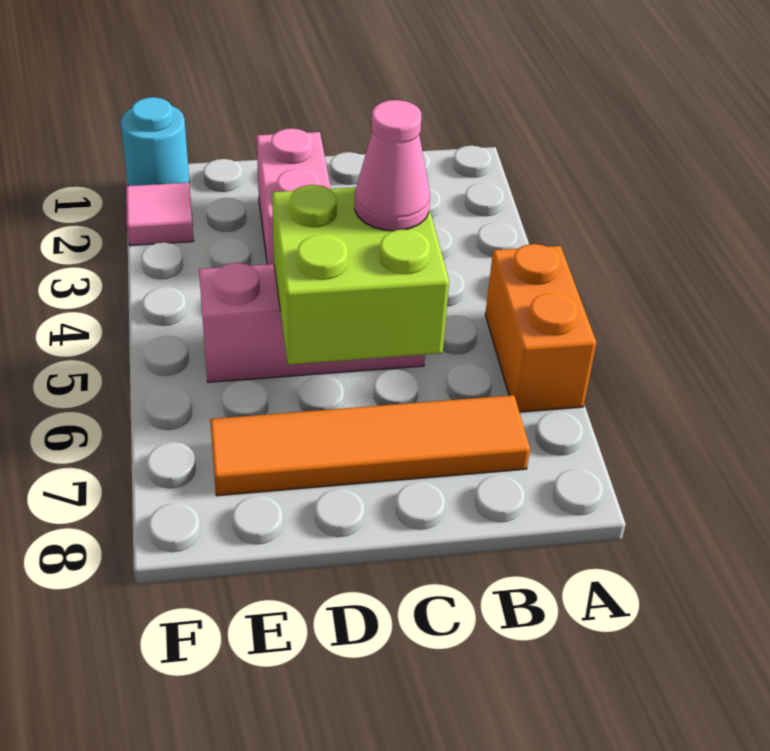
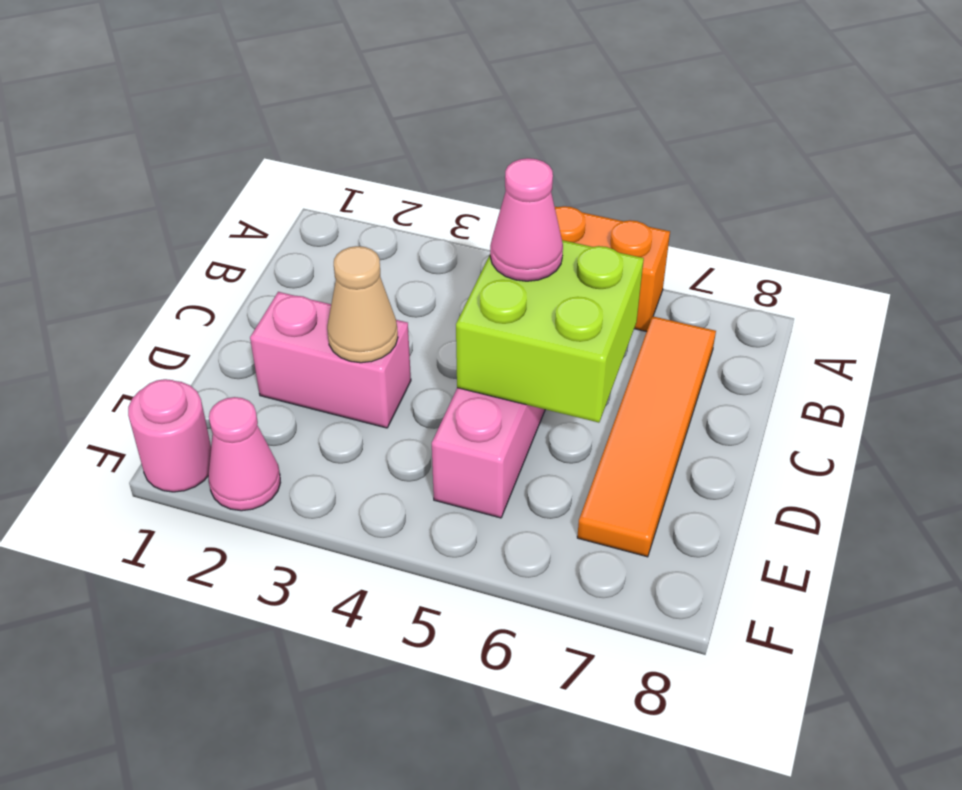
none -> tan 1x1 cone [327,246,398,363]
cyan 1x1 round brick [121,97,189,186] -> pink 1x1 round brick [128,379,211,492]
pink 1x1 tile [126,183,194,246] -> pink 1x1 cone [208,397,281,511]

